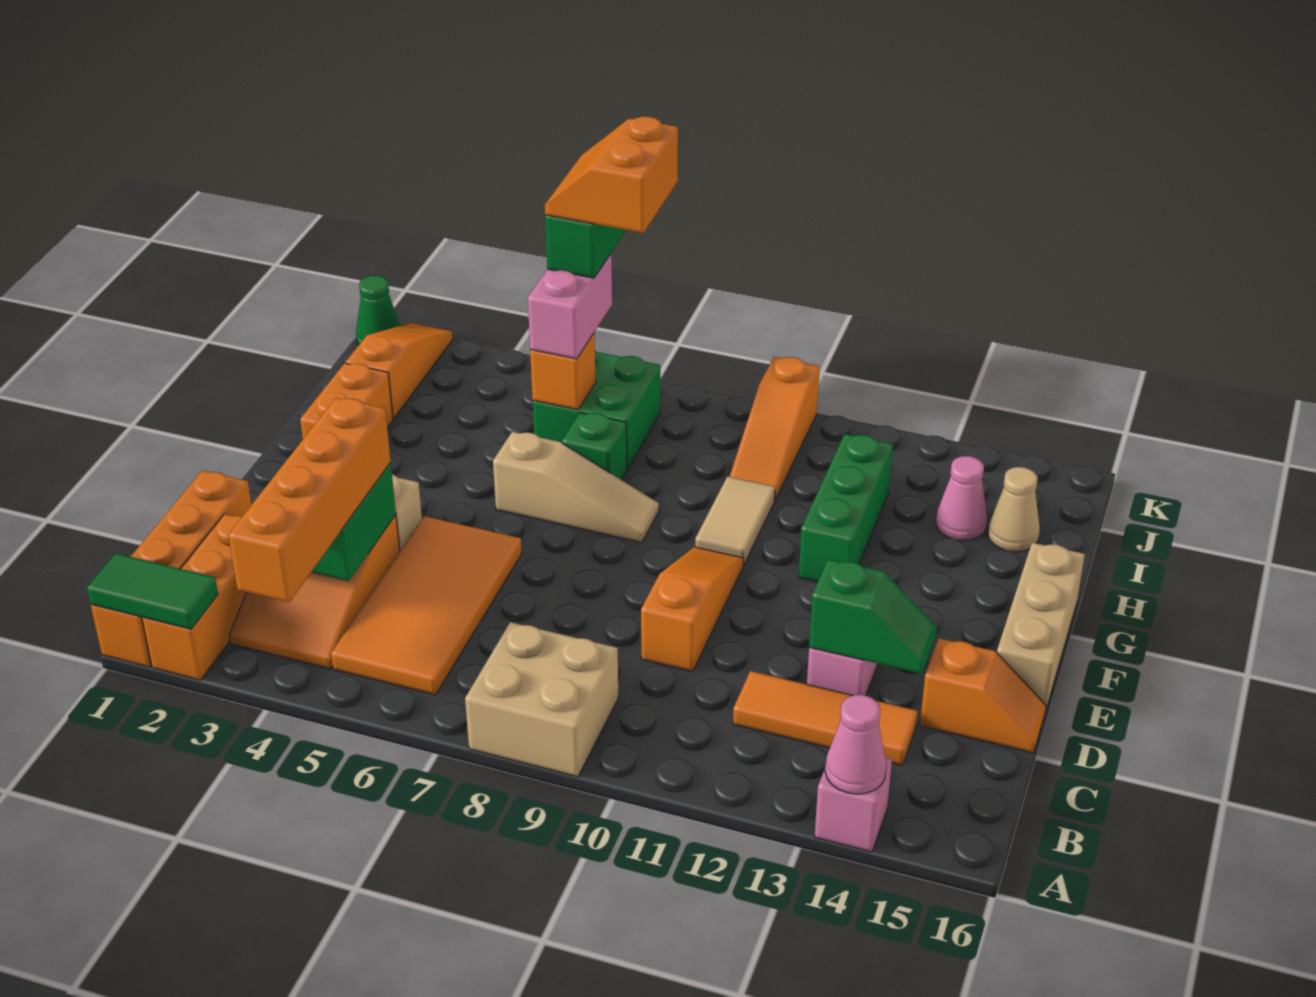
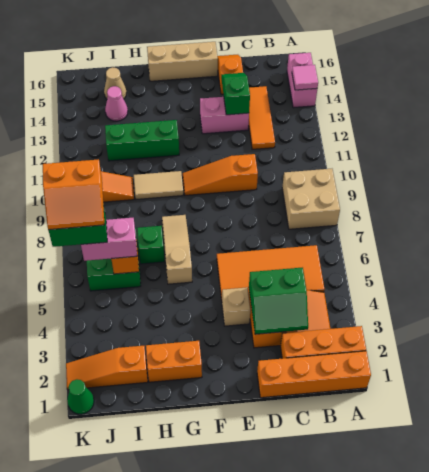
green 1x2 tile [87,553,218,629] -> none
orange 1x4 brick [228,398,391,602] -> none
pink 1x1 brick [815,757,892,852] -> pink 1x2 brick [287,53,317,108]
pink 1x1 cone [825,695,886,794] -> pink 1x1 tile [292,65,318,90]

